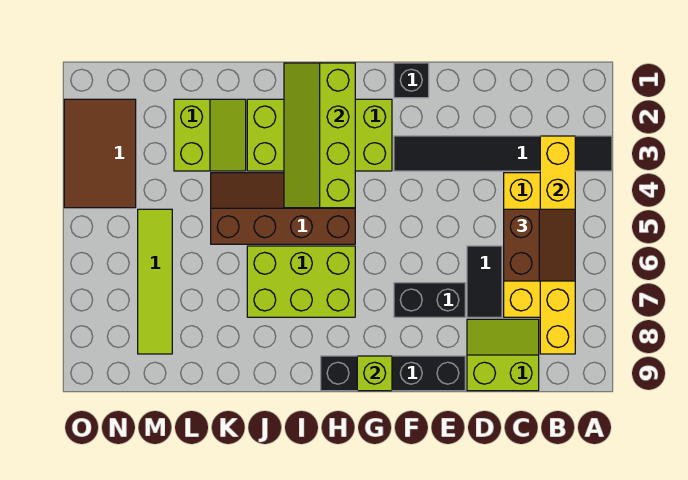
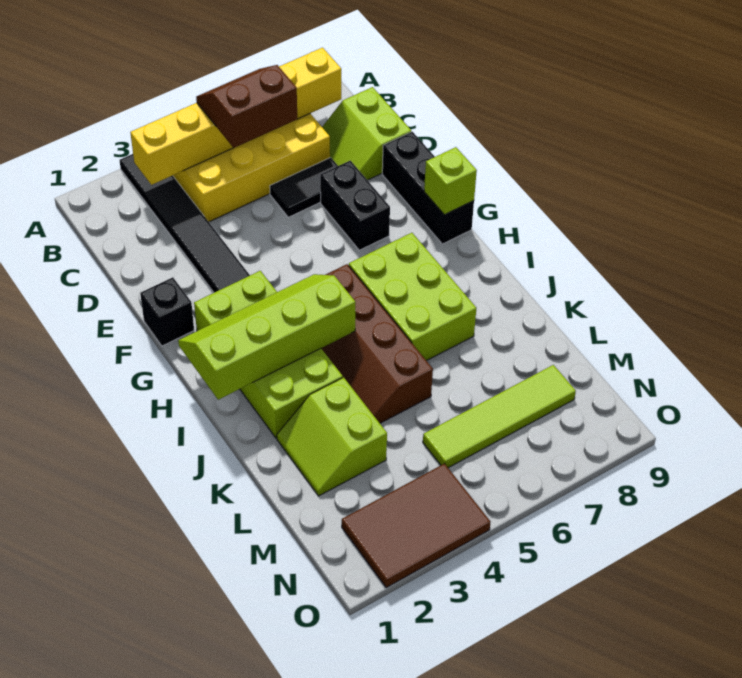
black 1x4 brick [321,356,465,391] -> black 1x3 brick [382,132,474,244]
lime 2x4 slope [284,63,355,208] -> lime 2x4 slope turned to [178,274,355,400]
lime 2x2 slope [174,99,246,171] -> lime 2x2 slope turned to [277,377,387,496]

